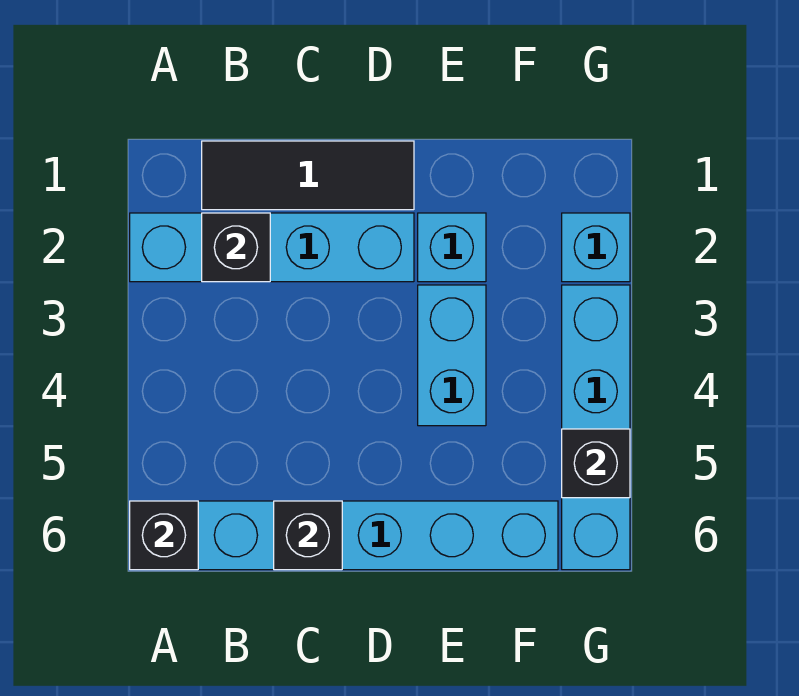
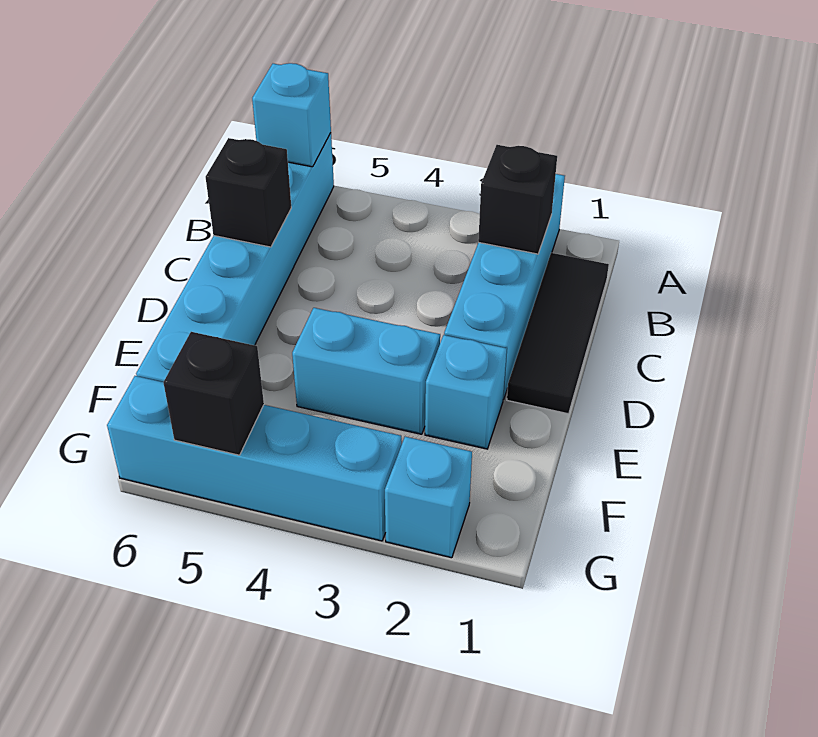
black 1x1 brick [130,501,198,570] -> cyan 1x1 brick [252,63,331,167]

